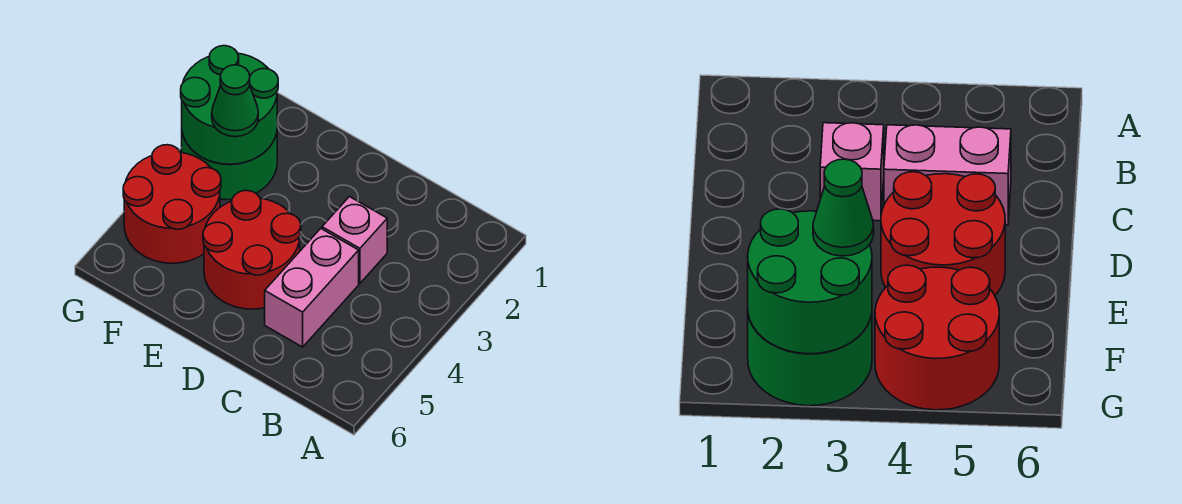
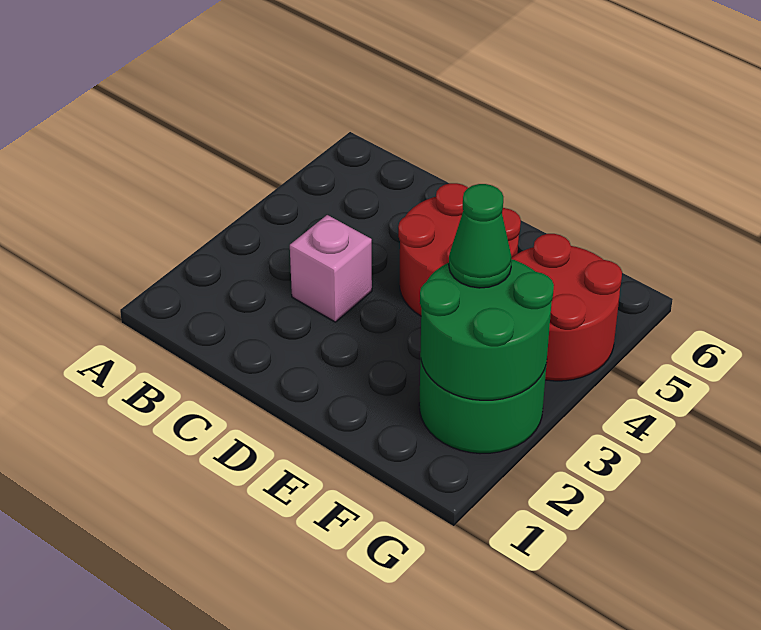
pink 1x2 brick [265,229,359,347] -> none

